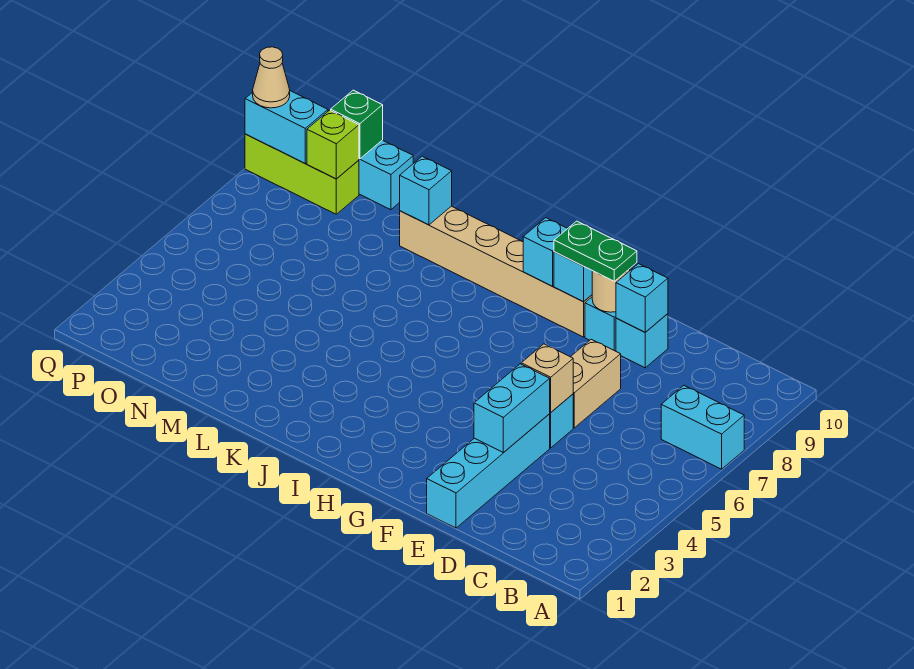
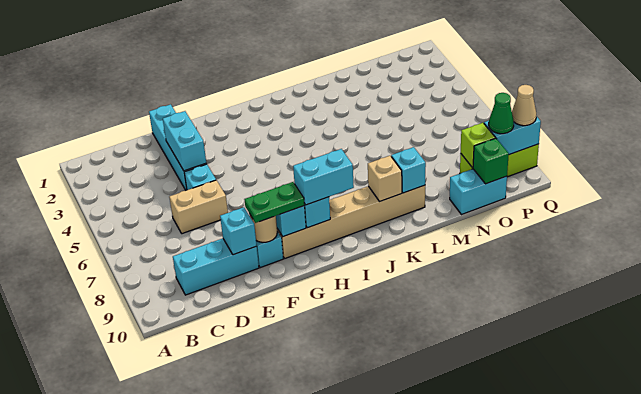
cyan 1x2 brick [661,386,744,469] -> cyan 1x2 brick moved to [293,149,354,205]
tan 1x1 brick [521,344,573,412] -> tan 1x1 brick moved to [368,156,402,202]
tan 1x2 brick [571,339,621,428] -> tan 1x2 brick turned to [169,180,228,234]
cyan 1x1 brick [616,314,668,368] -> cyan 1x3 brick [173,238,259,295]
none -> green 1x1 cone [489,93,514,134]

